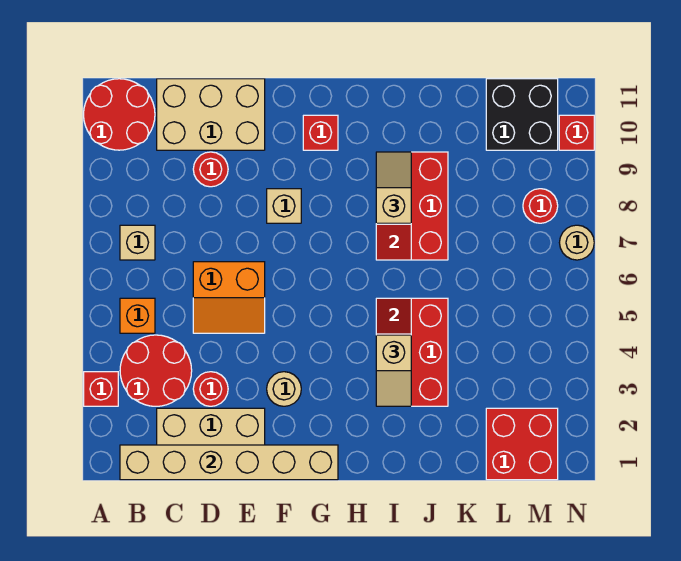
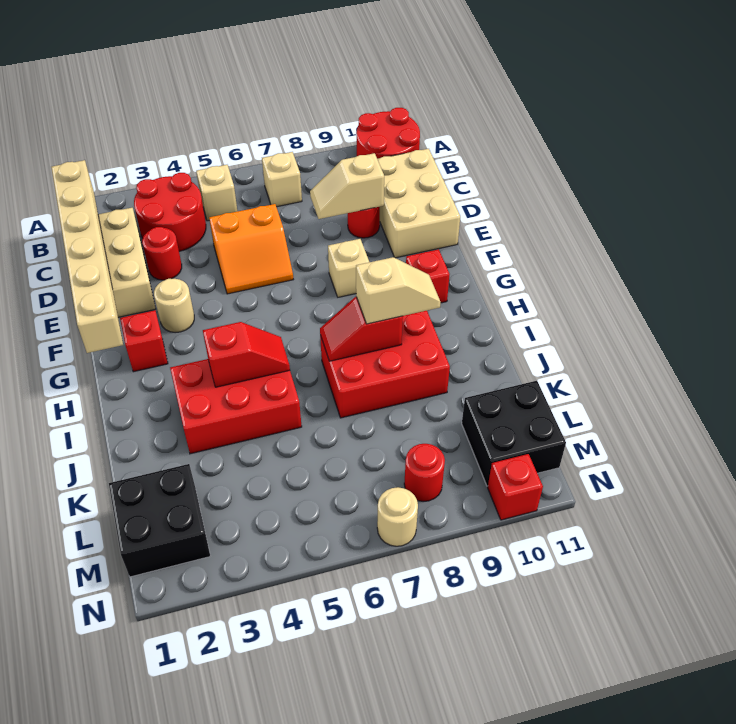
red 1x1 brick [84,372,118,406] -> red 1x1 brick moved to [120,310,168,372]
orange 1x1 brick [120,298,155,333] -> tan 1x1 brick [196,165,238,221]
orange 2x2 slope [193,262,265,333] -> orange 2x2 slope turned to [209,204,293,294]
tan 1x2 slope [376,335,411,406] -> tan 1x2 slope moved to [310,153,384,219]
red 2x2 brick [486,408,558,480] -> black 2x2 brick [109,464,210,577]

